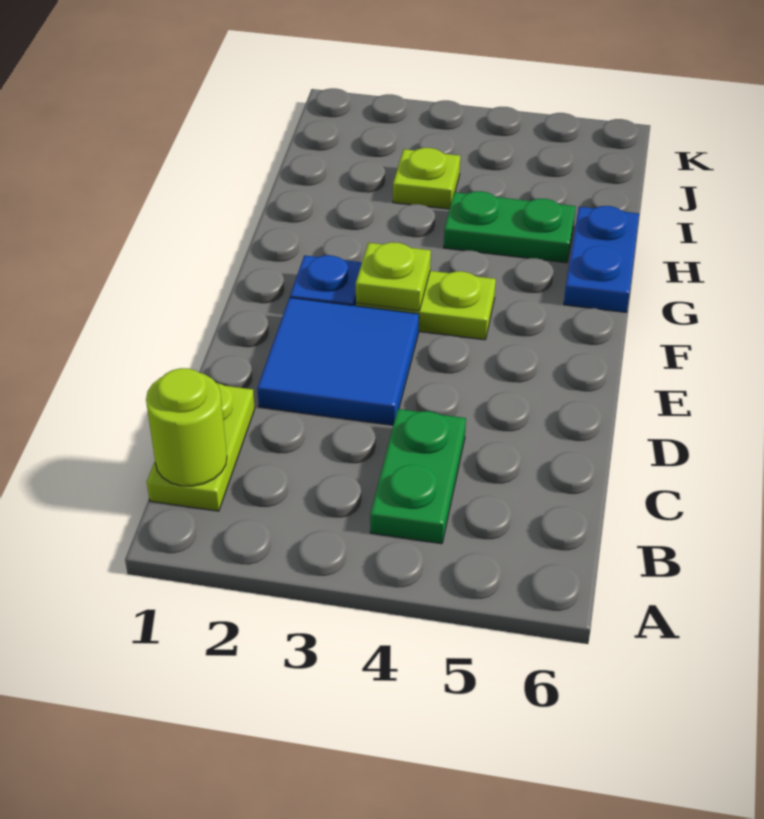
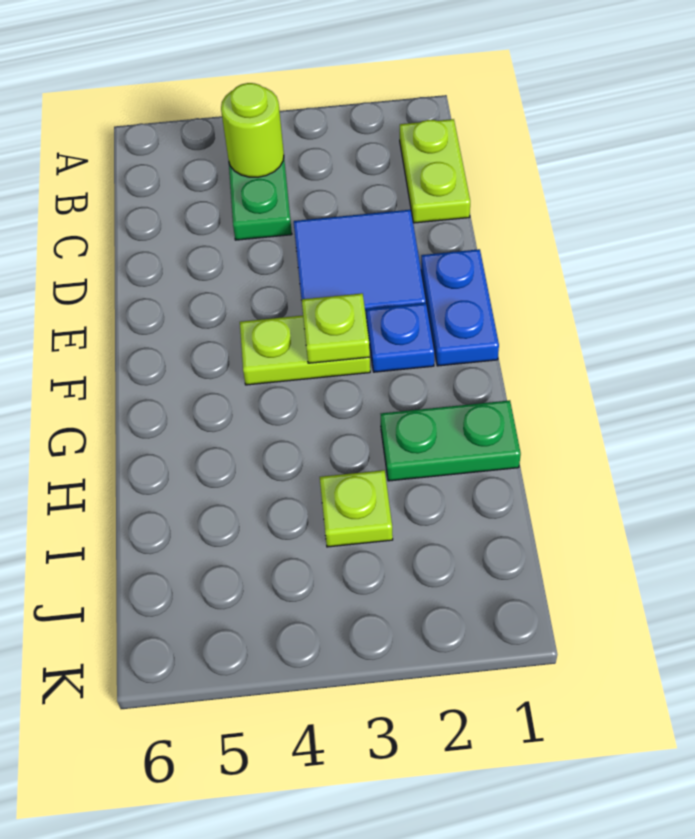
lime 1x1 round brick [146,368,227,486] -> lime 1x1 round brick moved to [221,83,284,177]
blue 1x2 plate [564,206,639,312] -> blue 1x2 plate moved to [421,249,499,366]
green 1x2 plate [444,191,576,263] -> green 1x2 plate moved to [381,400,521,481]

